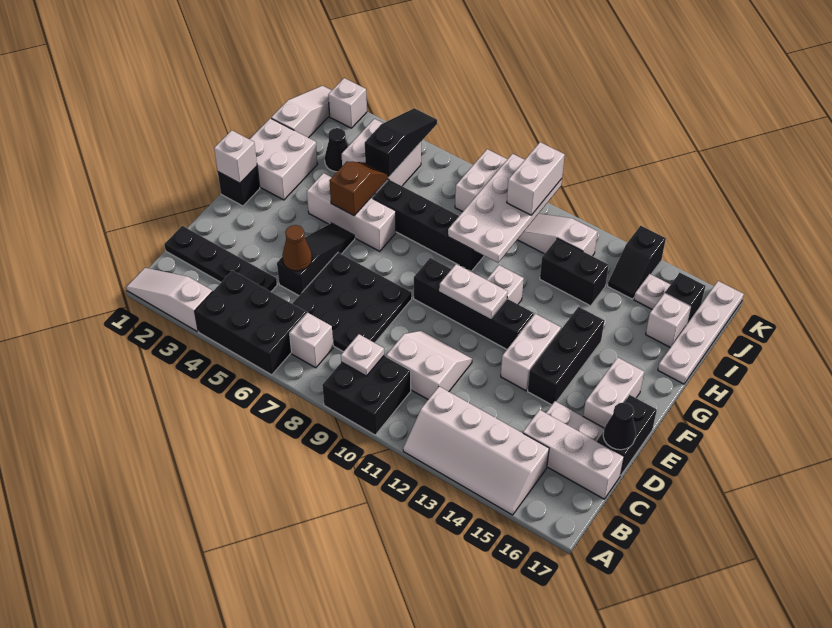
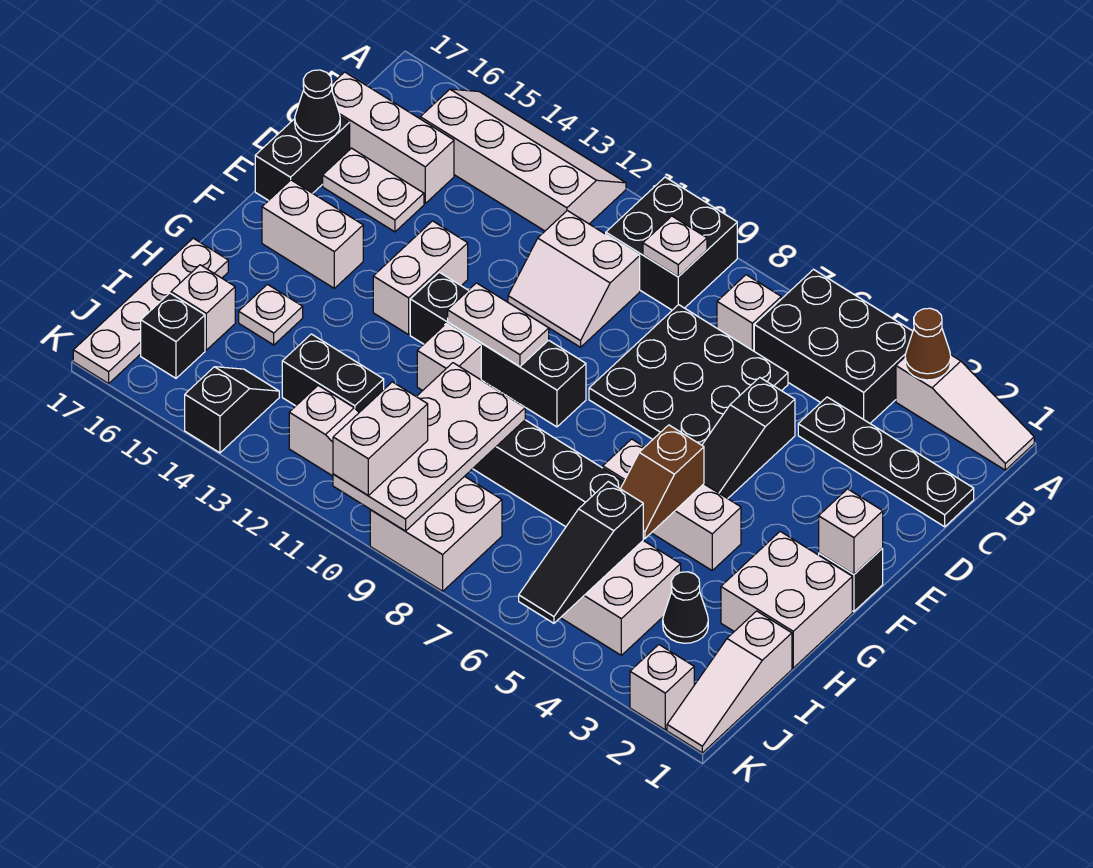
brown 1x1 cone [282,225,312,271] -> brown 1x1 cone moved to [905,308,951,380]
black 1x3 brick [528,307,604,405] -> none
white 1x2 brick [583,357,644,428] -> white 1x2 brick turned to [262,180,363,288]
white 1x1 plate [634,274,671,309] -> white 1x1 plate moved to [239,284,303,345]

